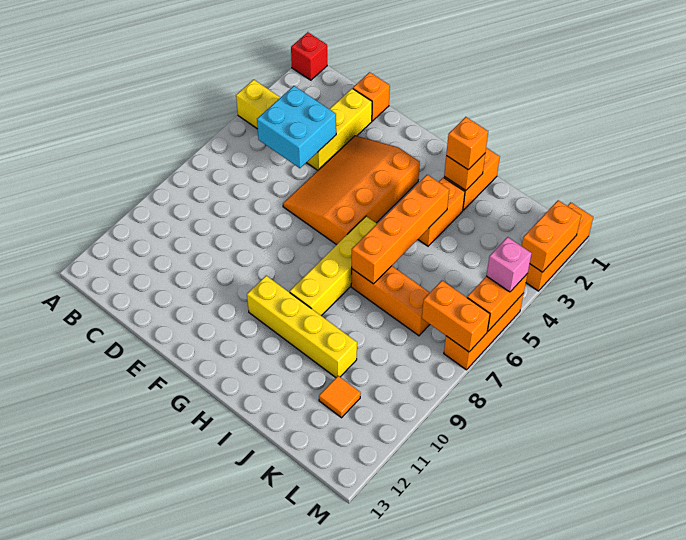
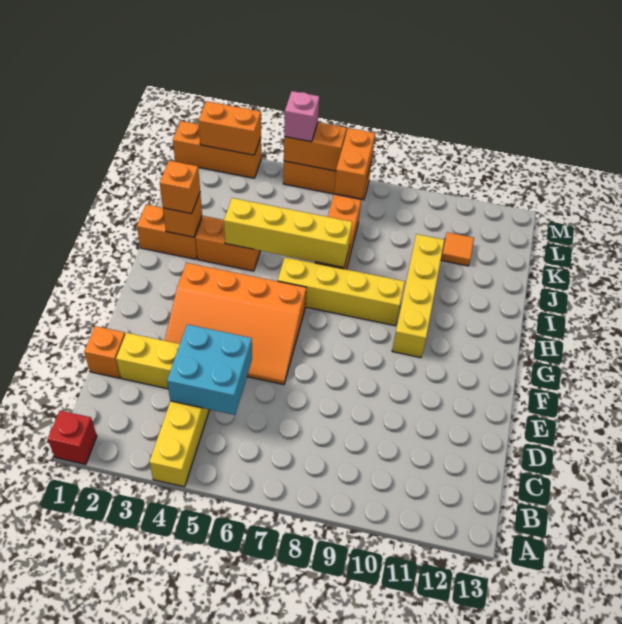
orange 1x4 brick [352,175,449,284] -> yellow 1x4 brick [224,198,352,267]

